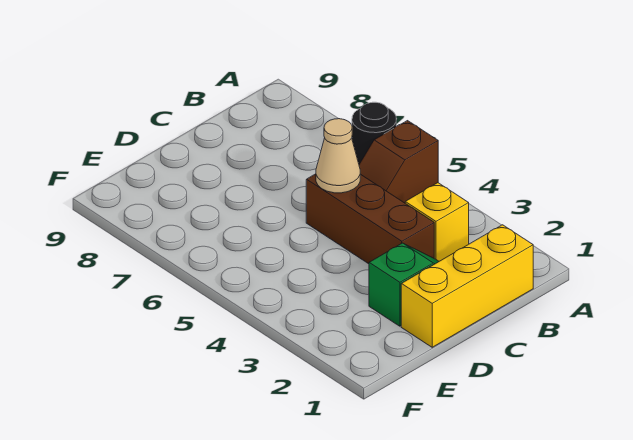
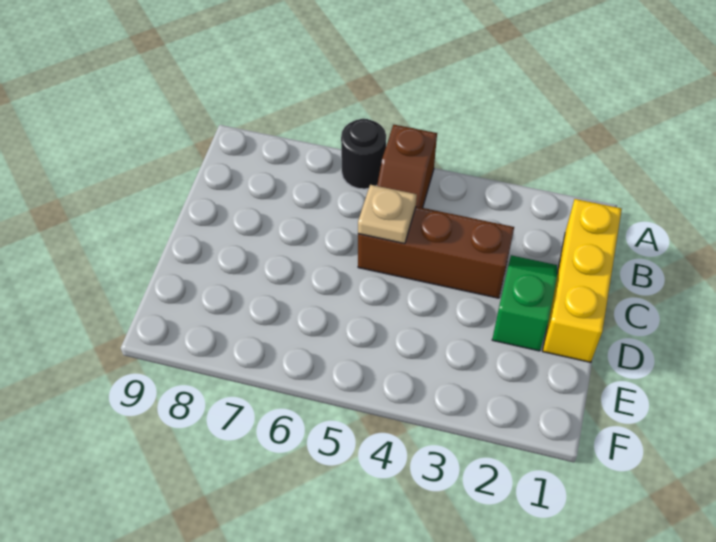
yellow 1x1 brick [405,183,469,261] -> none
tan 1x1 cone [316,119,360,193] -> tan 1x1 plate [358,185,417,244]

